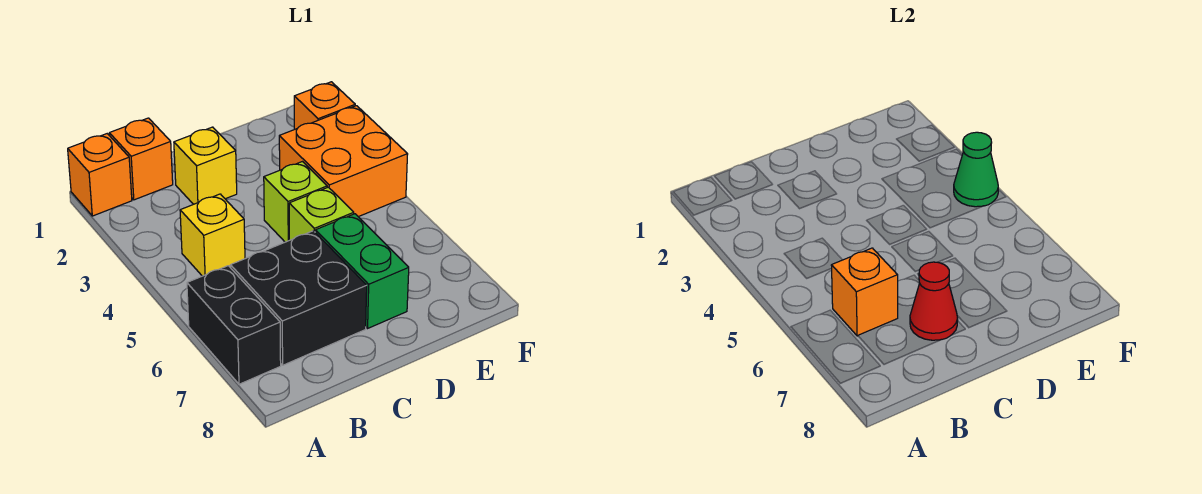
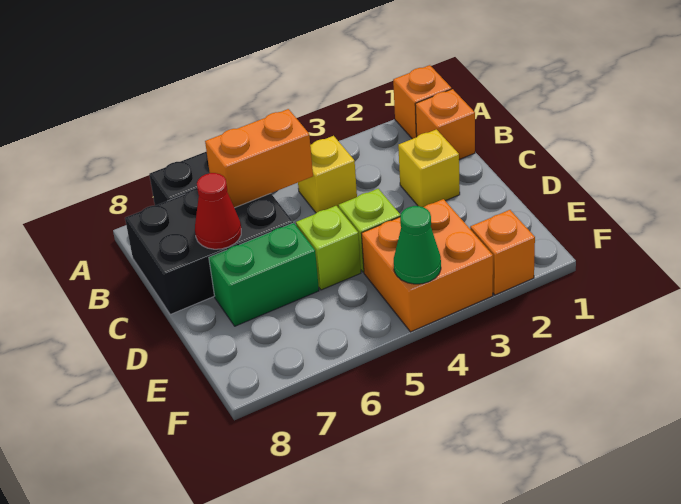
black 2x2 brick [230,231,367,365] -> black 2x3 brick [125,189,293,314]
orange 1x1 brick [831,248,898,336] -> orange 1x2 brick [205,109,313,208]

